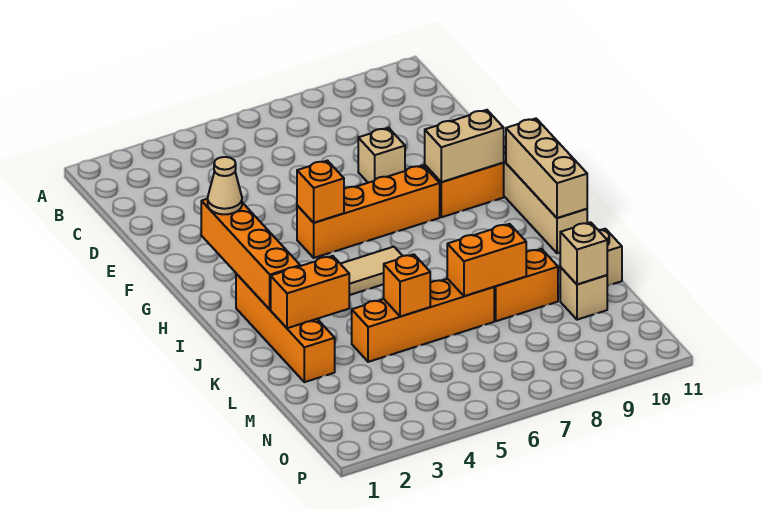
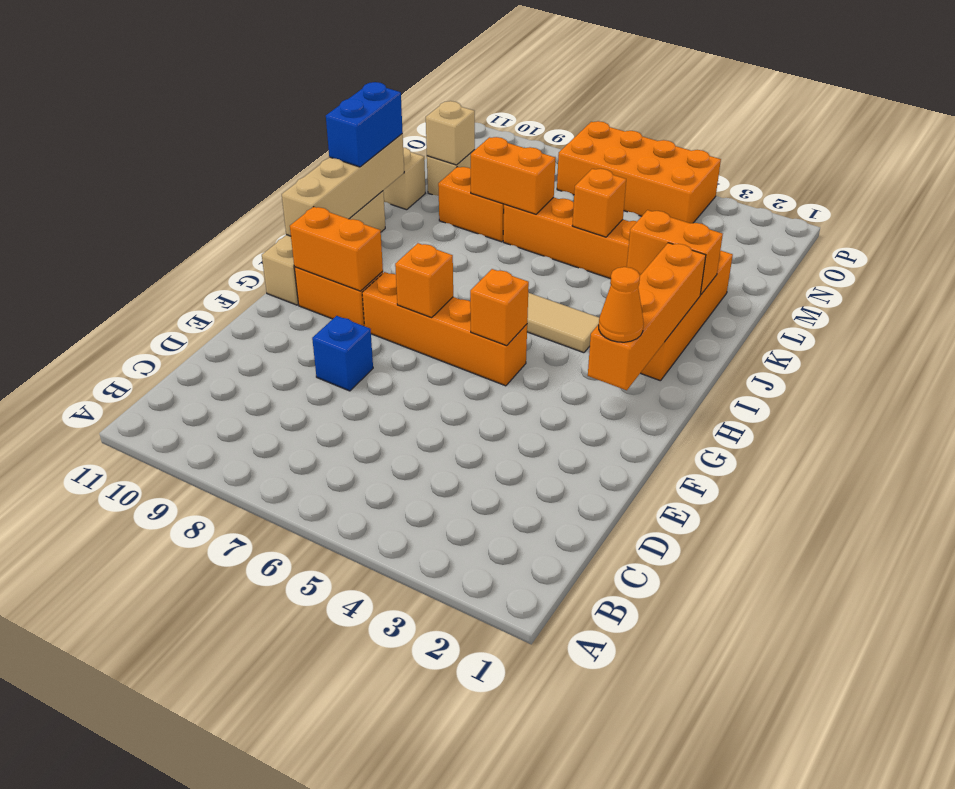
tan 1x1 brick [358,128,405,183] -> blue 1x1 brick [312,316,373,391]
tan 1x1 cone [208,157,242,214] -> orange 1x1 cone [598,267,644,342]
none -> orange 1x1 brick [395,243,453,318]
tan 1x2 brick [425,110,504,182] -> orange 1x2 brick [290,207,383,291]
tan 1x3 brick [506,119,587,218] -> tan 1x4 brick [282,134,404,236]
none -> blue 1x2 brick [326,82,403,167]
none -> orange 2x4 brick [557,121,721,223]

